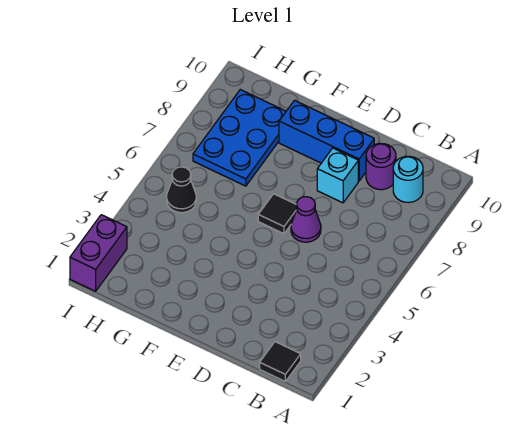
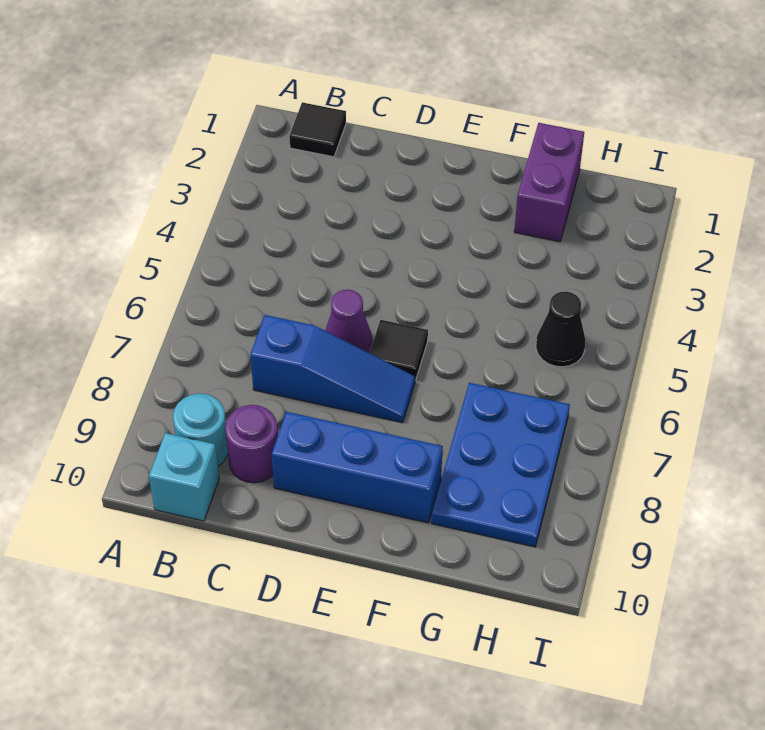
none -> blue 1x3 slope [250,315,415,423]
cyan 1x1 brick [317,148,358,203] -> cyan 1x1 brick moved to [149,433,219,521]
purple 1x2 brick [70,215,127,291] -> purple 1x2 brick moved to [514,123,584,242]

